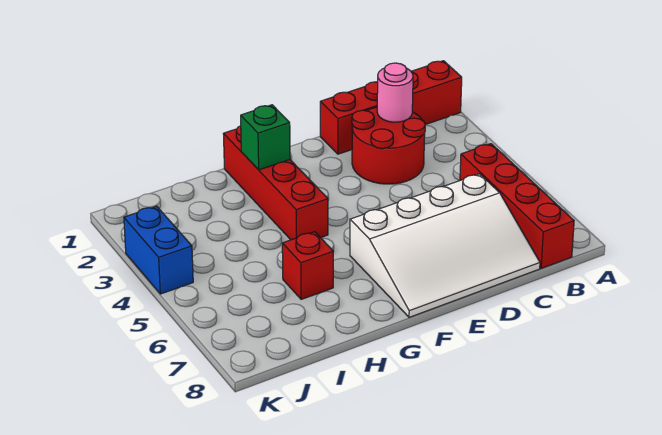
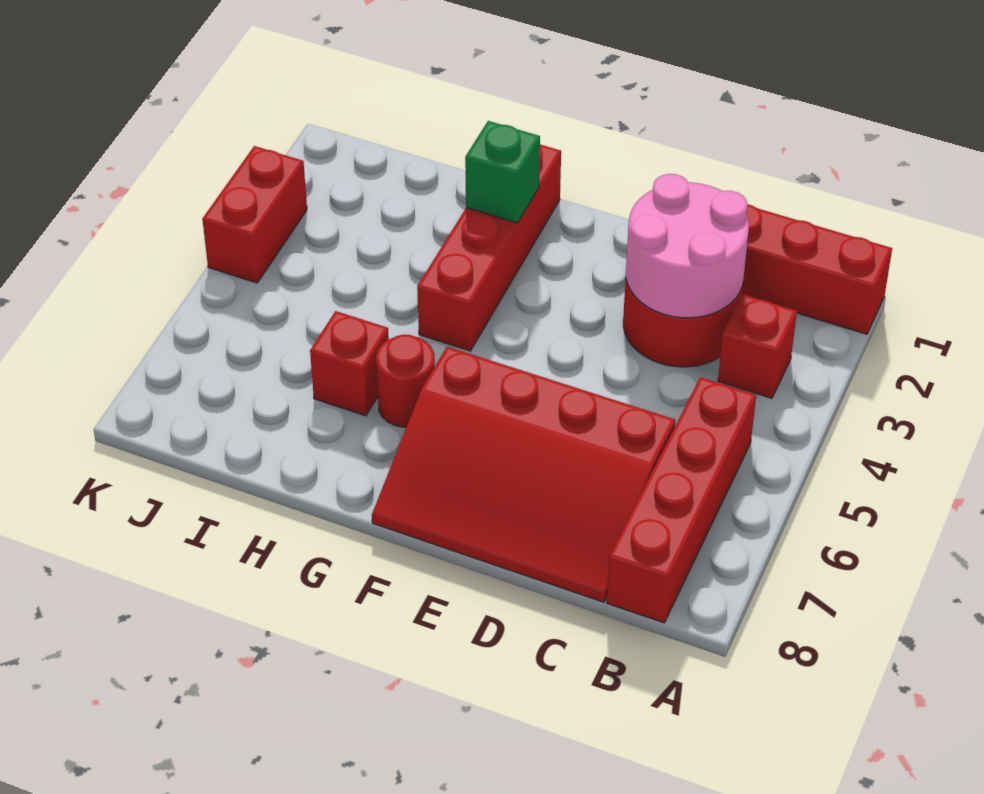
none -> red 1x1 brick [718,294,797,398]
pink 1x1 round brick [377,63,413,122] -> pink 2x2 round brick [626,174,749,318]
white 3x4 slope [350,174,540,317] -> red 3x4 slope [372,347,675,602]
none -> red 1x1 round brick [376,335,435,427]
blue 1x2 brick [124,206,193,294] -> red 1x2 brick [202,146,307,283]

